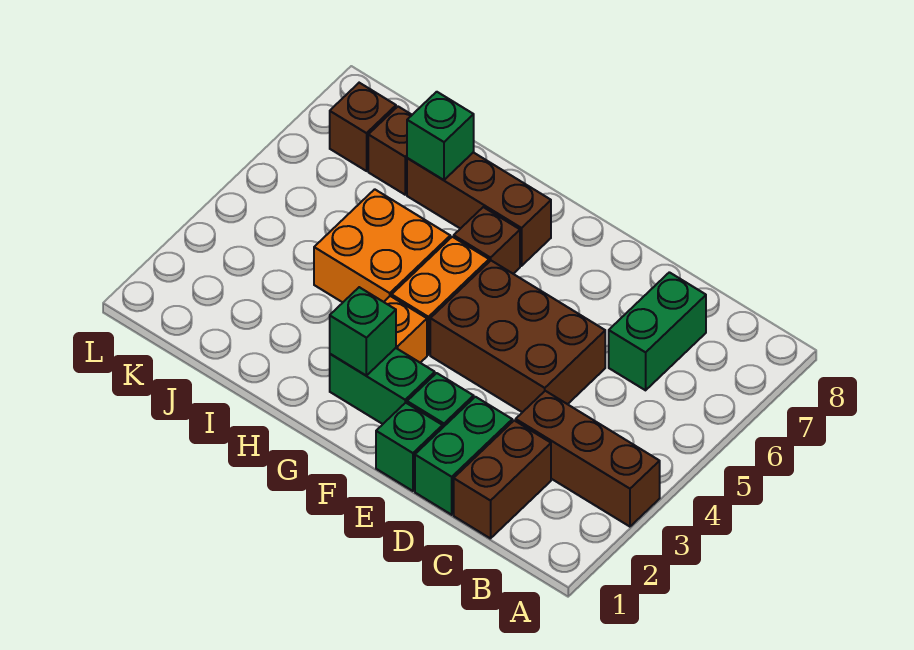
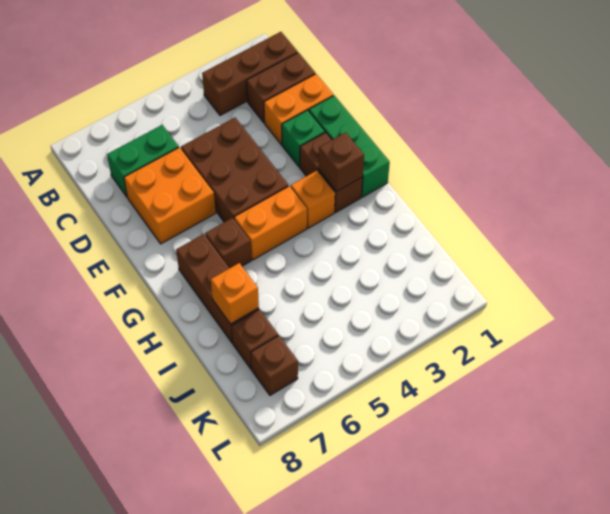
brown 1x3 brick [516,391,660,527] -> brown 1x3 brick turned to [202,32,298,116]
green 1x2 brick [415,397,512,515] -> orange 1x2 brick [264,74,334,145]
green 1x1 brick [376,403,443,491] -> green 1x3 brick [309,95,390,197]
green 1x2 brick [330,348,435,424] -> brown 1x2 brick [300,132,363,213]
green 1x1 brick [330,287,396,376] -> brown 1x1 brick [318,132,364,192]
orange 2x2 brick [314,189,450,302] -> orange 2x2 brick moved to [124,147,216,244]
green 1x1 brick [407,92,474,180] -> orange 1x1 brick [211,263,259,324]

